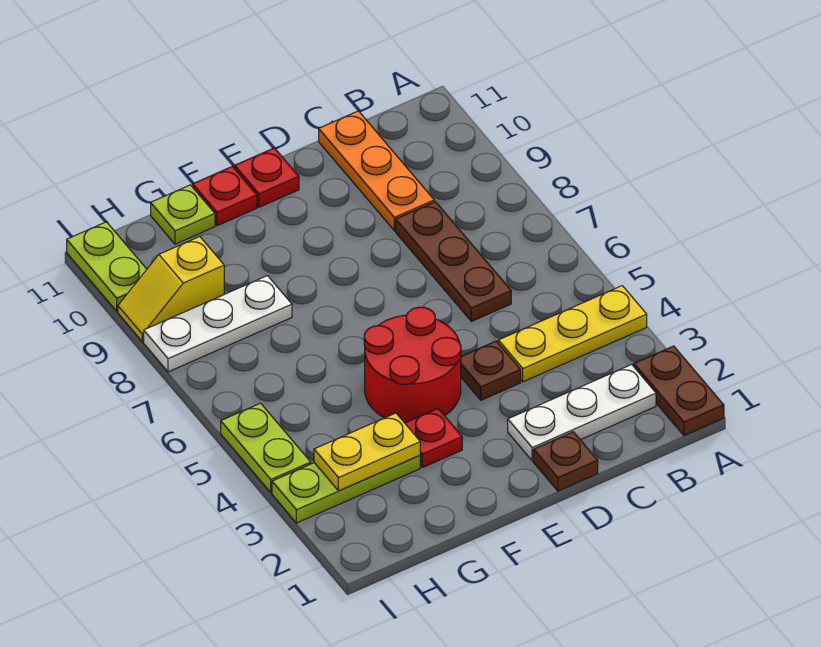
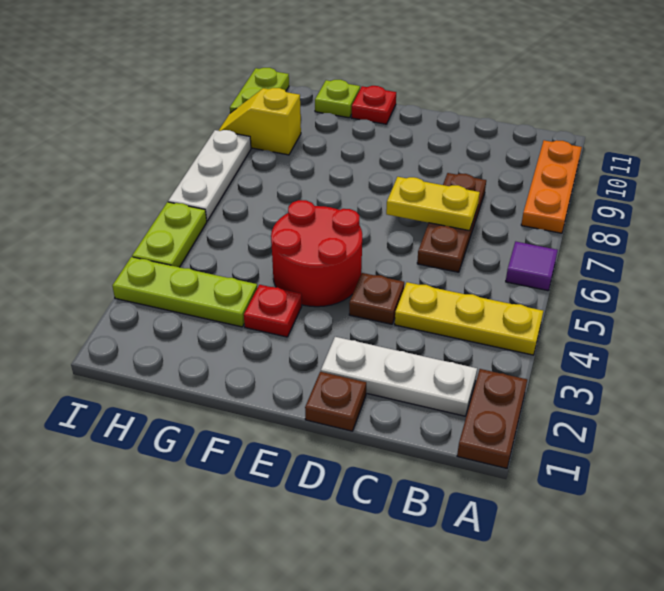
none -> purple 1x1 tile [506,242,558,291]
orange 1x3 plate [319,111,434,231] -> orange 1x3 plate moved to [521,140,582,233]
red 1x1 plate [235,148,299,207] -> none
yellow 1x2 plate [314,413,420,491] -> yellow 1x2 plate moved to [386,177,480,231]
white 1x3 plate [144,276,292,372] -> white 1x3 plate turned to [168,130,251,221]

